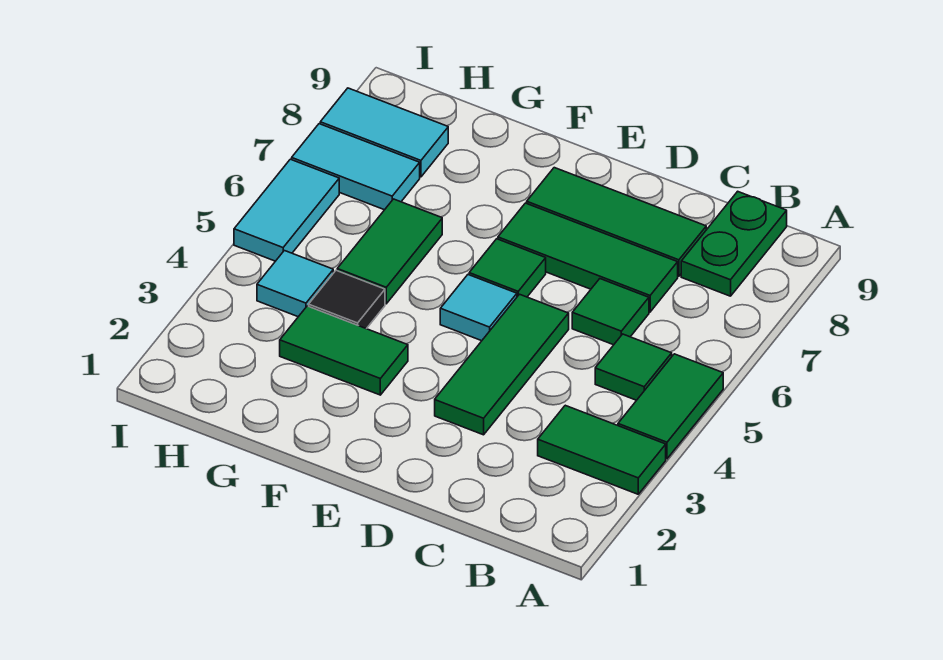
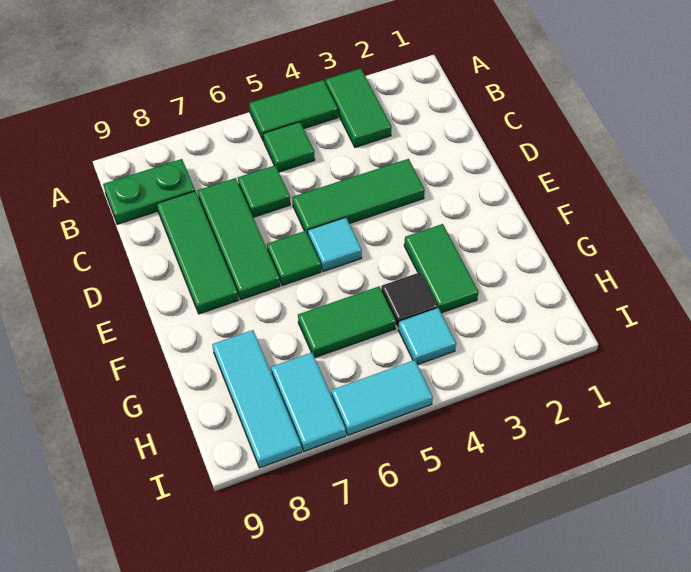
cyan 1x2 tile [320,88,448,177] -> cyan 1x3 tile [212,330,302,468]

